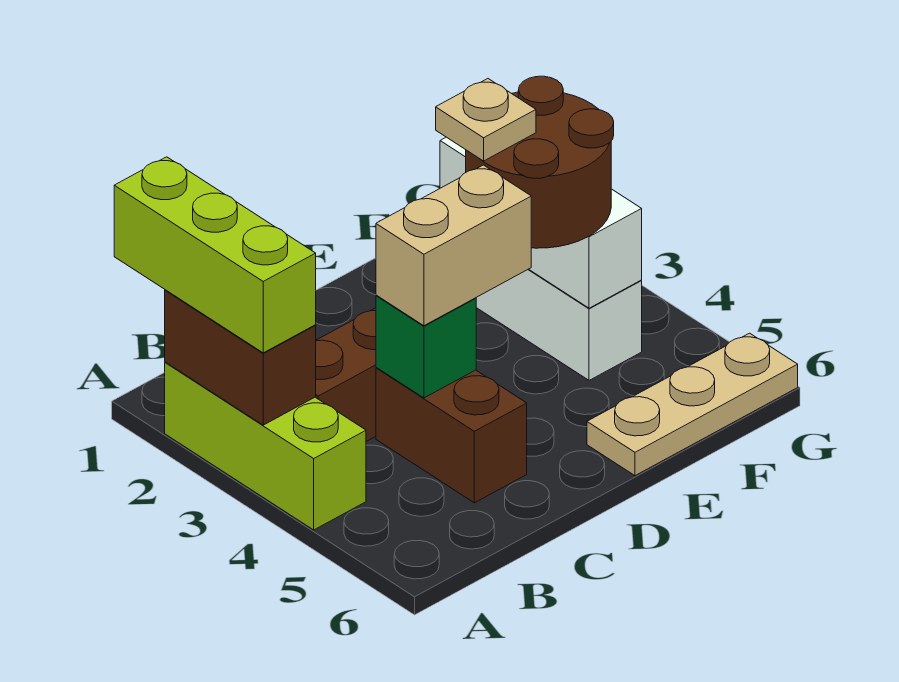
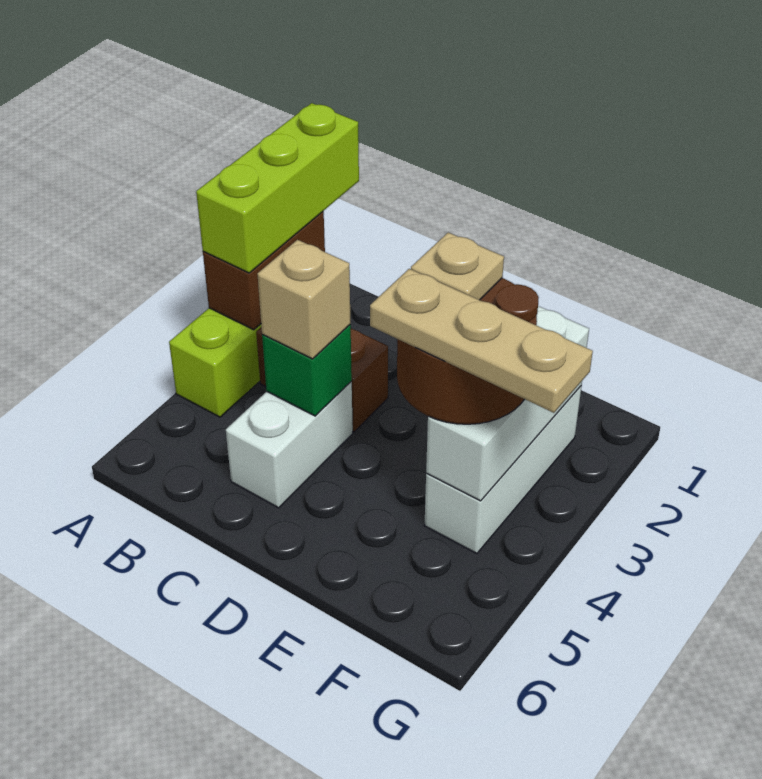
brown 1x2 brick [376,368,527,503] -> white 1x2 brick [226,382,353,508]
tan 1x2 brick [376,165,531,326] -> tan 1x1 brick [257,240,351,359]
tan 1x3 plate [587,333,798,476] -> tan 1x3 plate moved to [370,269,593,413]

